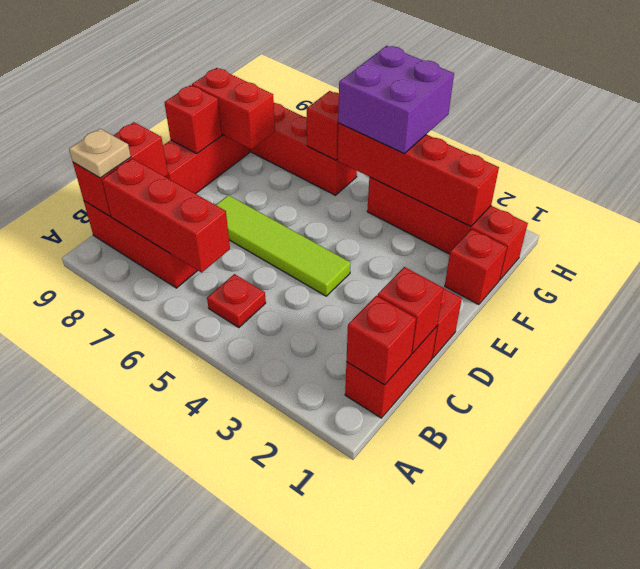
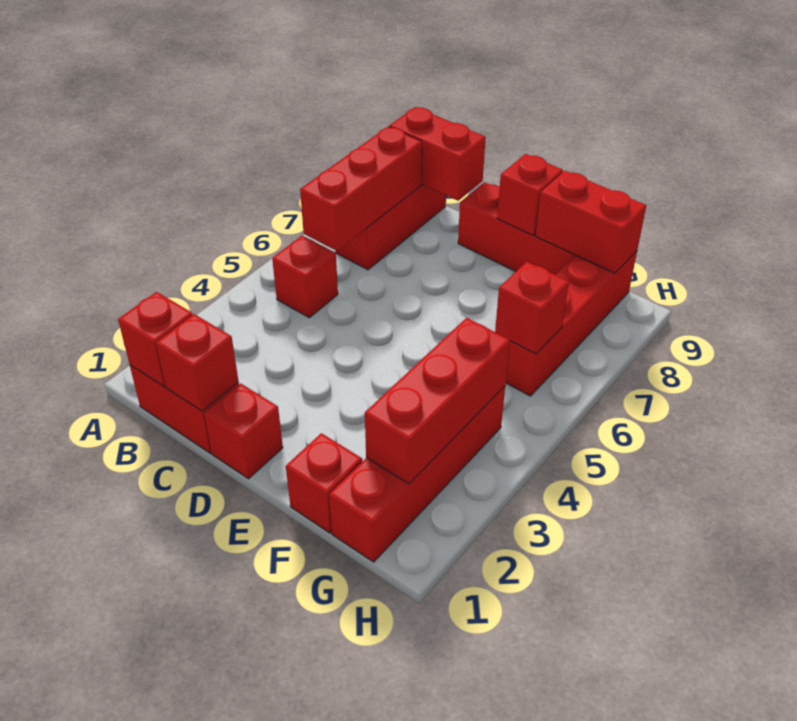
red 1x1 plate [207,274,266,328] -> red 1x1 brick [272,236,338,318]
tan 1x1 plate [69,129,131,178] -> none
lime 1x4 tile [216,195,351,296] -> none
red 1x2 brick [192,68,275,149] -> red 1x2 brick turned to [536,171,646,273]
red 1x4 brick [337,123,499,226] -> red 1x3 brick [365,318,510,484]
purple 2x2 brick [338,46,454,154] -> none

